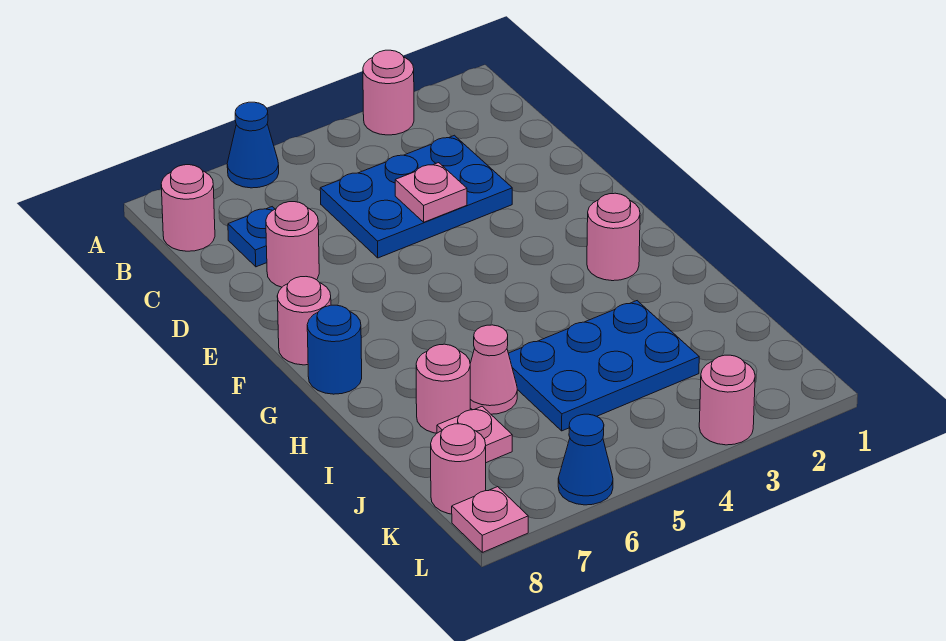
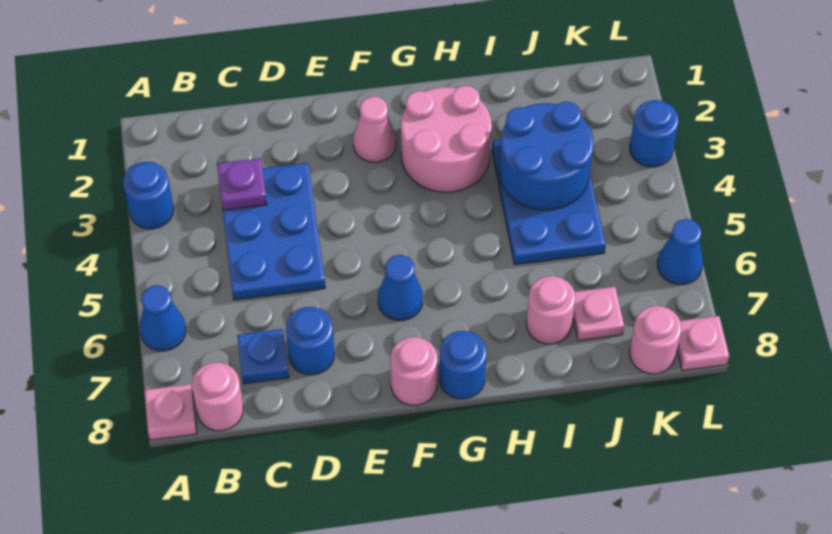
pink 1x1 round brick [363,50,414,135] -> blue 1x1 round brick [123,162,174,229]
none -> purple 1x1 plate [217,158,267,210]
pink 1x1 plate [395,163,467,222] -> pink 1x1 plate moved to [144,384,197,440]
pink 1x1 round brick [266,202,319,287] -> blue 1x1 round brick [286,307,334,375]
none -> blue 1x1 cone [378,255,423,321]
pink 1x1 round brick [587,193,640,281] -> pink 2x2 round brick [401,86,492,192]
none -> blue 2x2 round brick [499,102,593,210]
pink 1x1 cone [470,325,517,414] -> pink 1x1 cone moved to [353,97,396,162]
pink 1x1 round brick [699,355,755,445] -> blue 1x1 round brick [630,100,679,167]

